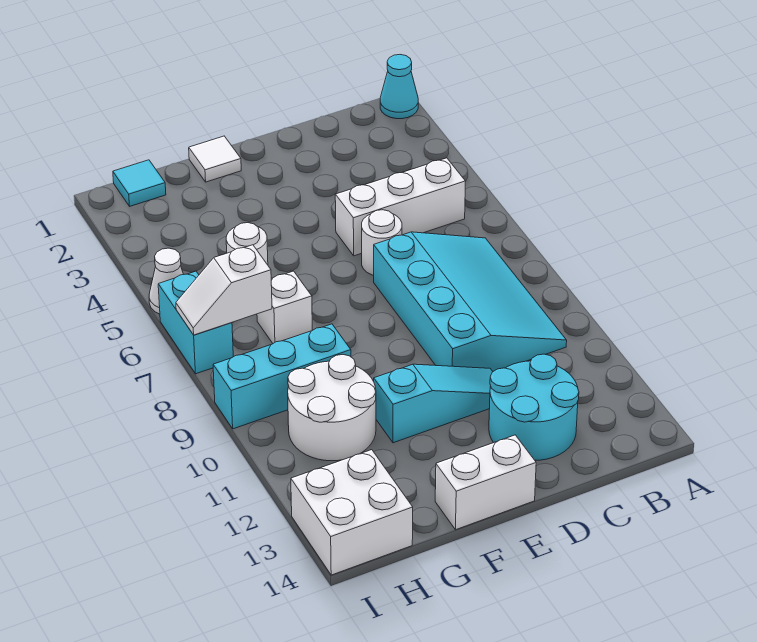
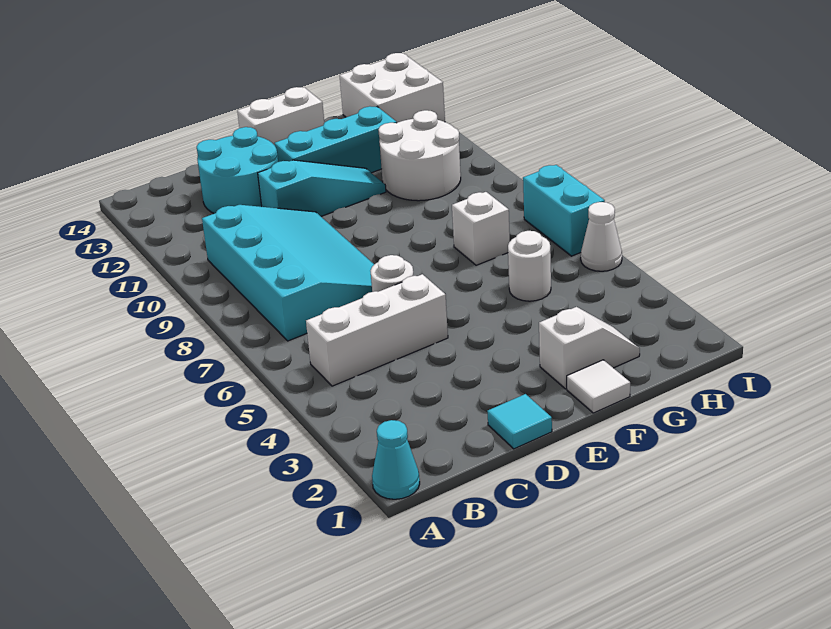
cyan 3x4 slope [374,232,567,371] -> cyan 3x4 slope turned to [202,205,374,341]
cyan 1x3 slope [374,364,493,443] -> cyan 1x3 slope turned to [258,160,386,216]
cyan 1x3 brick [213,324,351,429] -> cyan 1x3 brick moved to [275,106,397,173]
cyan 1x1 tile [113,160,166,206] -> cyan 1x1 tile moved to [487,394,552,449]
white 1x2 slope [176,245,272,335] -> white 1x2 slope moved to [539,307,640,389]

